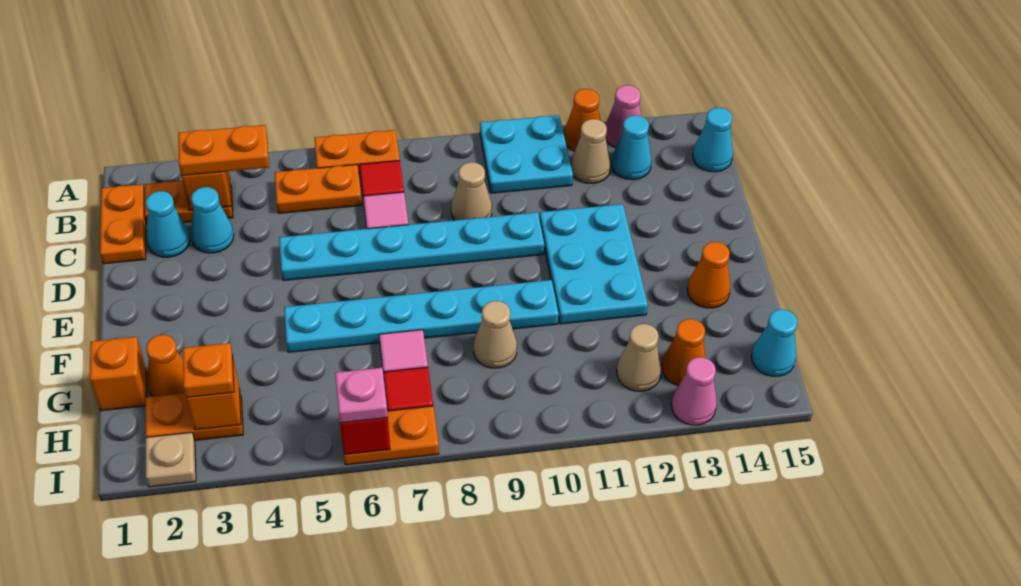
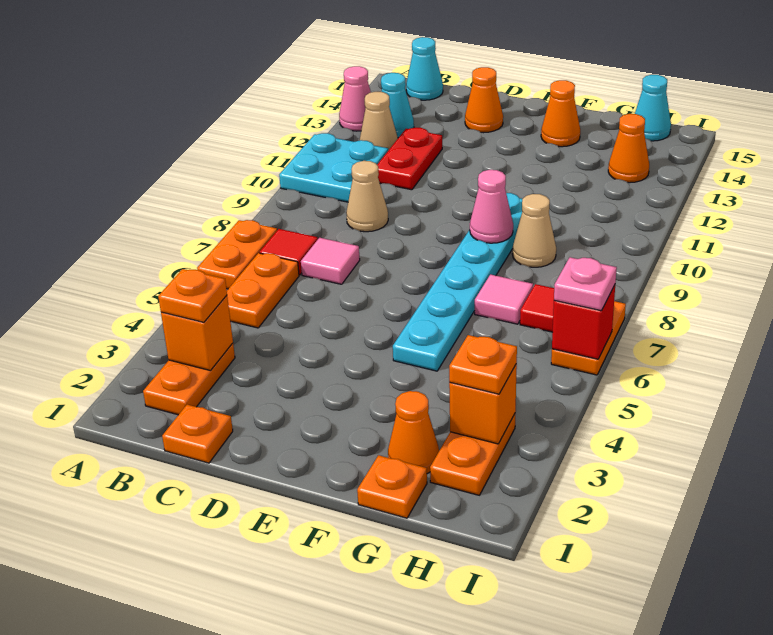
orange 1x1 cone [564,89,601,151] -> orange 1x1 cone moved to [465,67,503,133]
orange 1x2 plate [100,184,146,264] -> orange 1x1 plate [162,405,233,463]
orange 1x2 plate [178,125,269,176] -> orange 1x1 plate [158,269,227,322]
cyan 1x1 cone [146,191,190,257] -> none
cyan 1x1 cone [191,187,234,253] -> none
none -> red 1x2 plate [377,128,442,190]
cyan 1x6 plate [279,212,544,281] -> none
cyan 2x3 plate [540,204,648,324] -> none
orange 1x1 brick [90,337,146,411] -> orange 1x1 plate [357,455,427,518]
tan 1x1 cone [617,324,661,391] -> none
tan 1x1 plate [146,432,196,487] -> none
pink 1x1 cone [671,357,717,425] -> pink 1x1 cone moved to [470,170,513,243]

